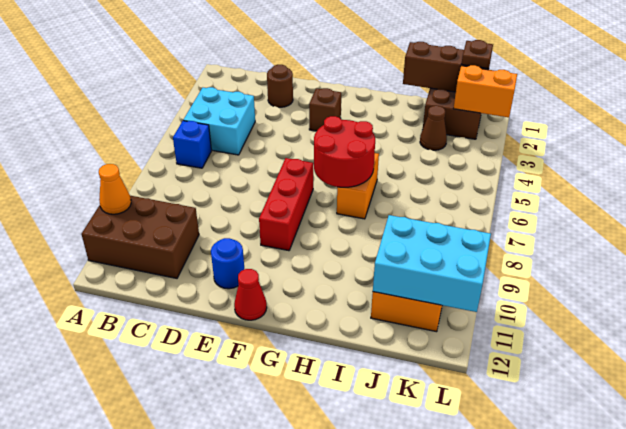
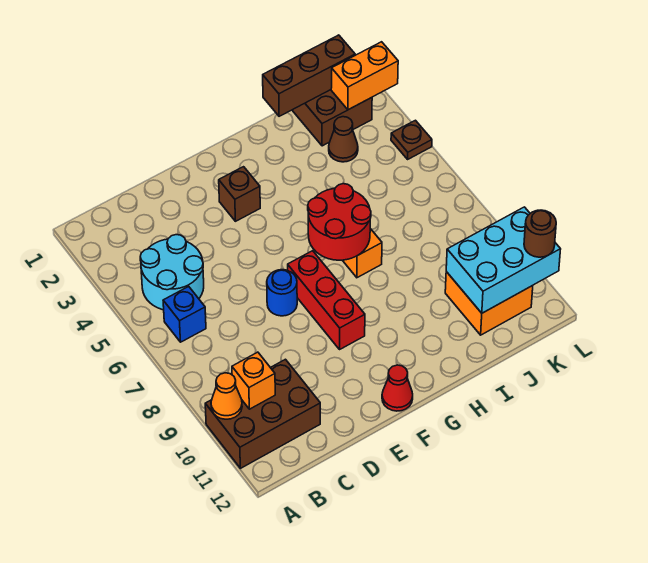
cyan 2x2 brick [183,87,255,155] -> cyan 2x2 round brick [140,235,204,310]
none -> orange 1x1 brick [232,352,275,409]
brown 1x1 round brick [267,65,293,107] -> brown 1x1 round brick moved to [524,210,556,257]
blue 1x1 round brick [211,238,244,289] -> blue 1x1 round brick moved to [267,270,297,316]
brown 1x1 plate [462,40,493,69] -> brown 1x1 plate moved to [391,120,432,159]

